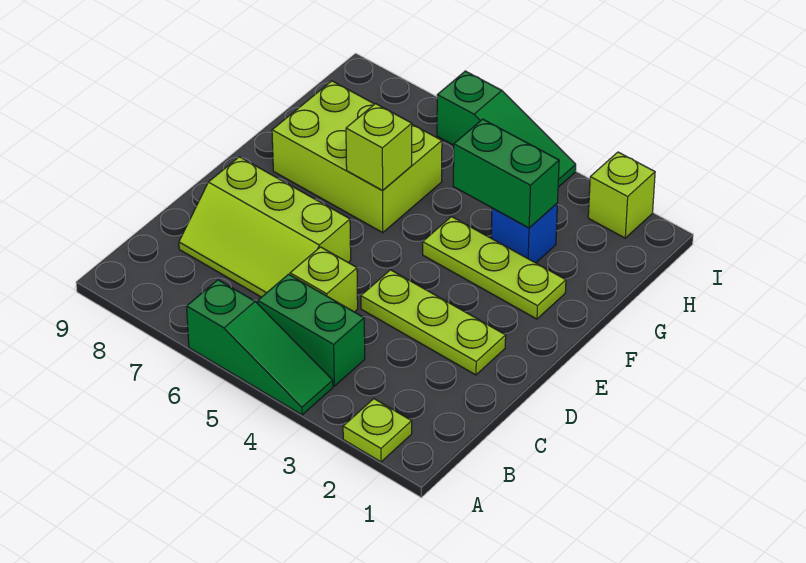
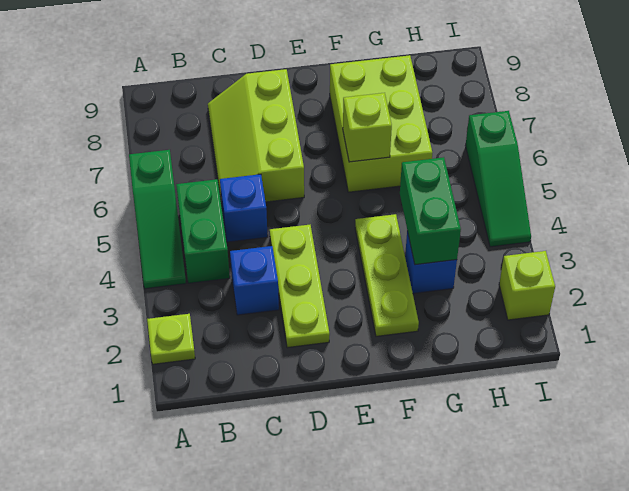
none -> blue 1x1 brick [230,246,279,315]
lime 1x1 brick [290,247,358,312] -> blue 1x1 brick [220,174,268,242]

